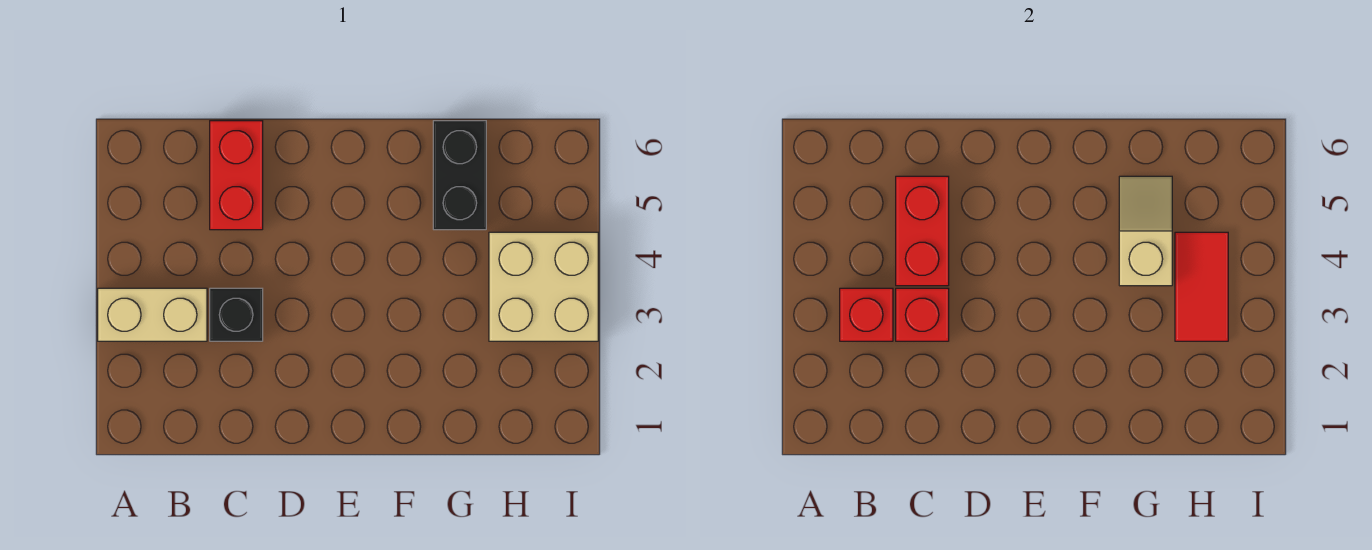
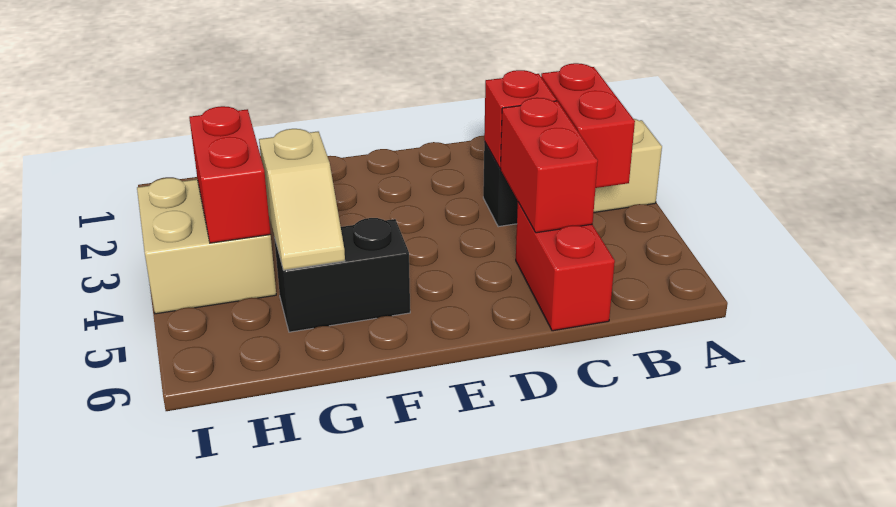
red 1x1 brick [840,288,893,341] -> red 1x2 brick [541,63,635,188]
black 1x2 brick [433,121,486,230] -> black 1x2 brick turned to [274,218,410,332]
red 1x2 tile [1175,232,1228,341] -> red 1x2 brick [189,106,271,243]

